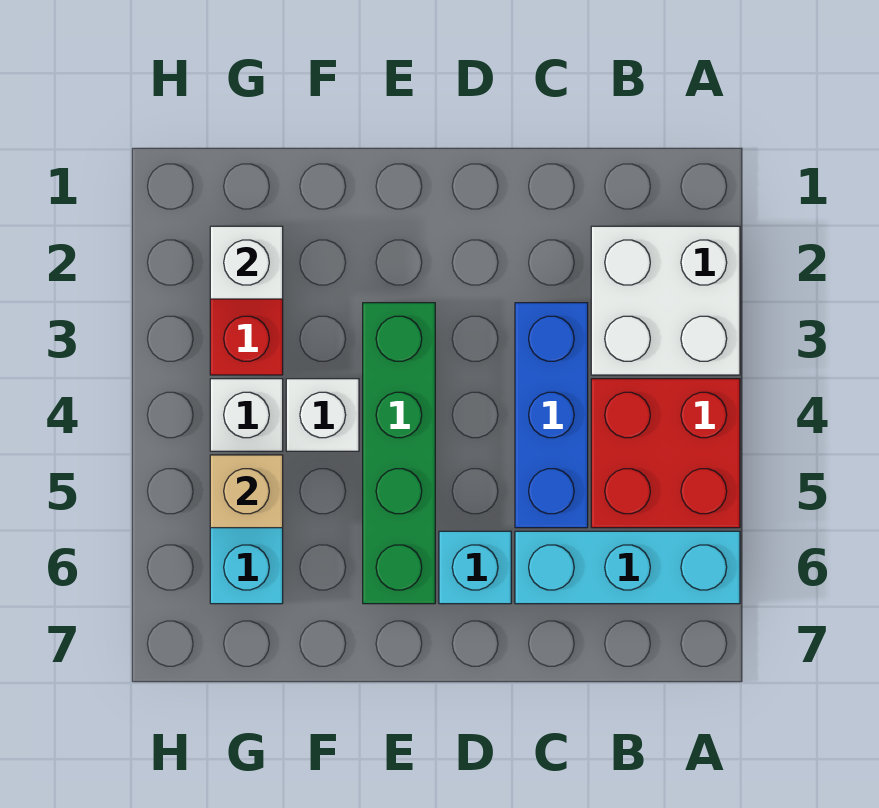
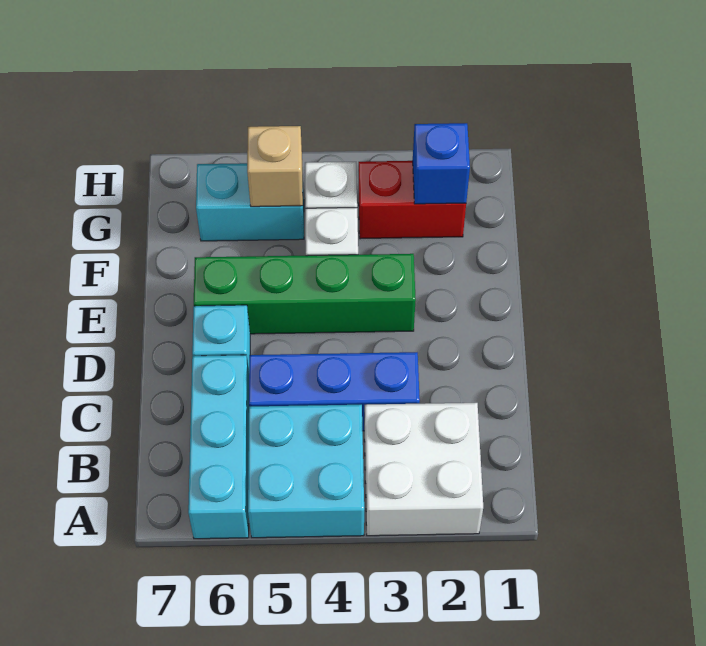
red 2x2 brick [591,379,740,528] -> cyan 2x2 brick [248,405,364,538]
white 1x1 brick [210,226,283,299] -> blue 1x1 brick [413,123,470,204]

